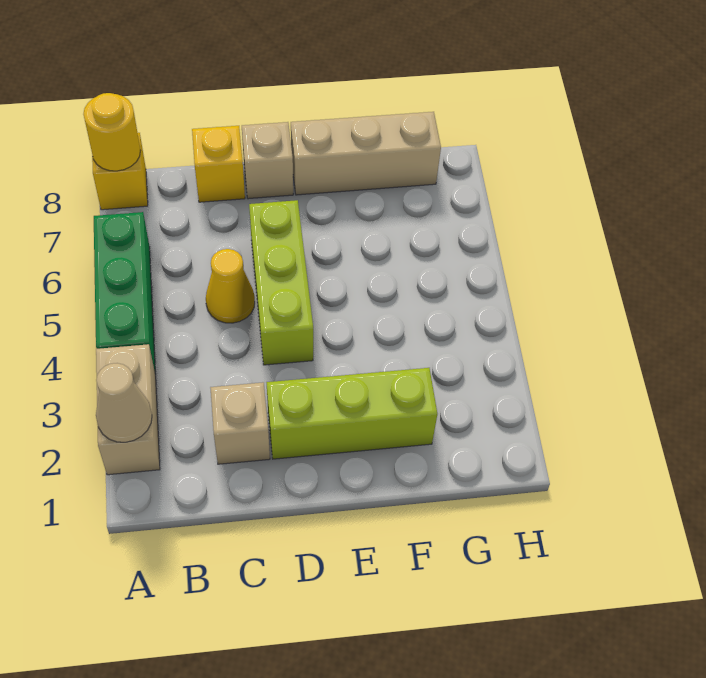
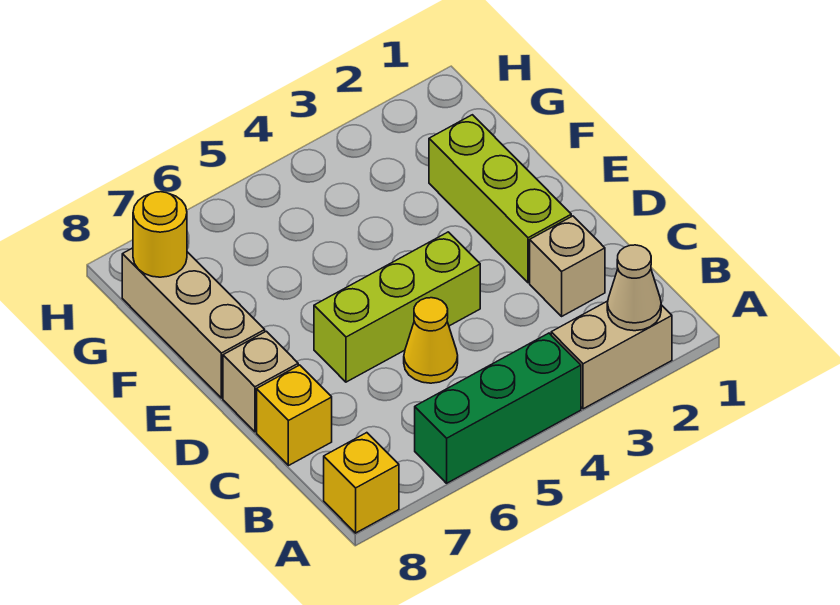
yellow 1x1 round brick [83,93,141,171] -> yellow 1x1 round brick moved to [133,192,187,277]

